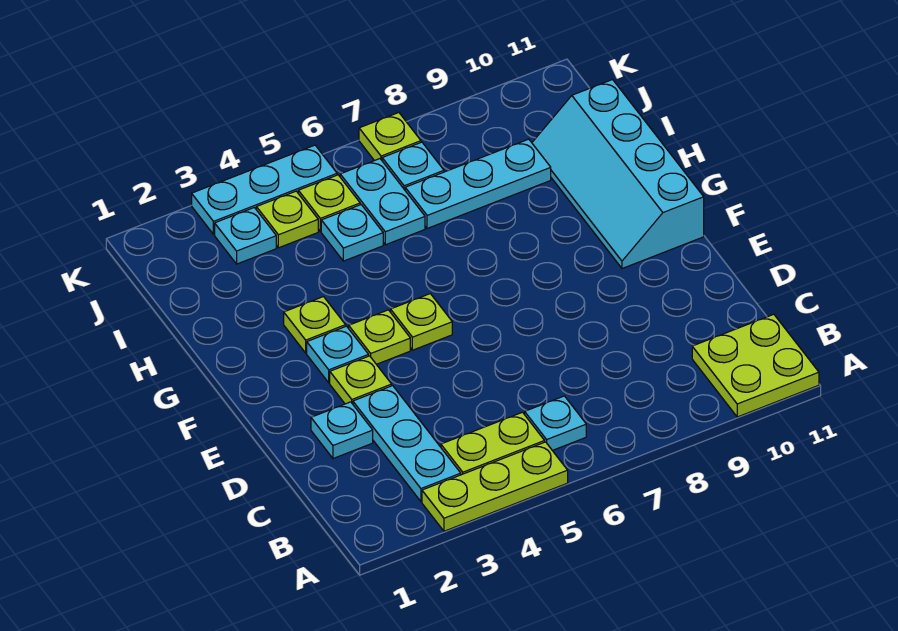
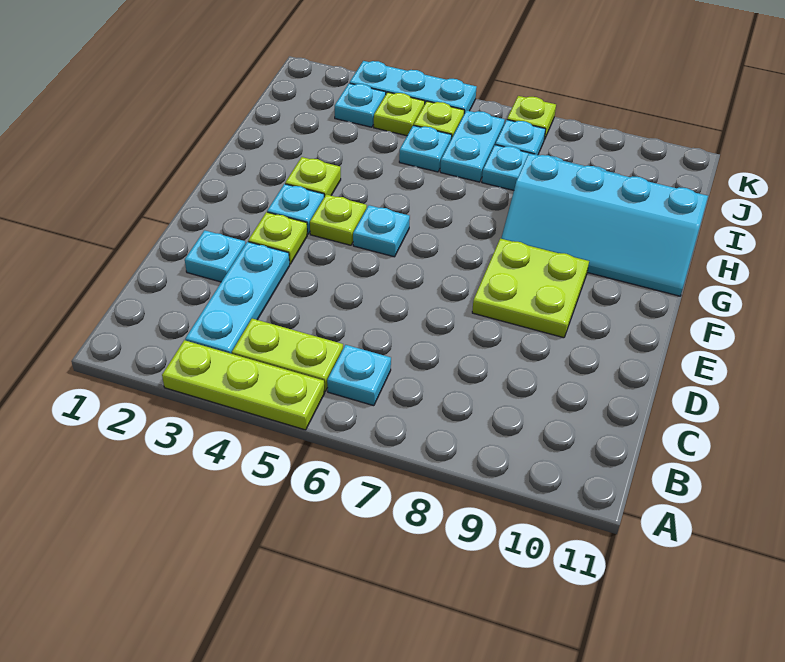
lime 2x2 plate [692,314,819,417] -> lime 2x2 plate moved to [472,239,589,338]
lime 1x1 plate [391,294,452,350] -> cyan 1x1 plate [353,205,410,257]
cyan 2x4 slope [532,80,704,269] -> cyan 2x4 slope turned to [501,153,708,296]

